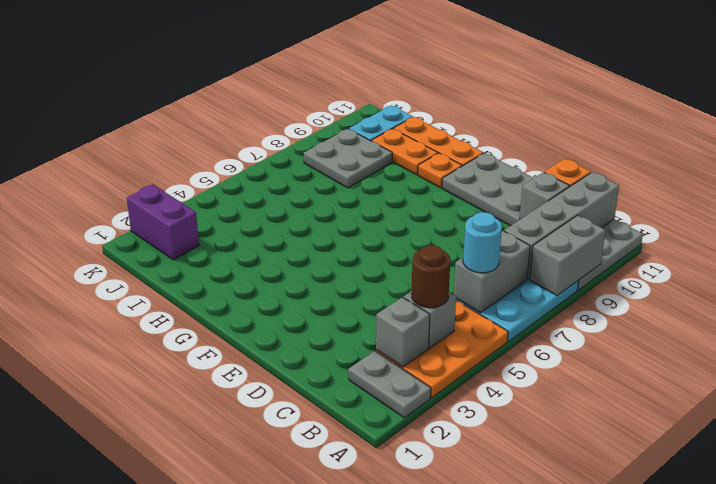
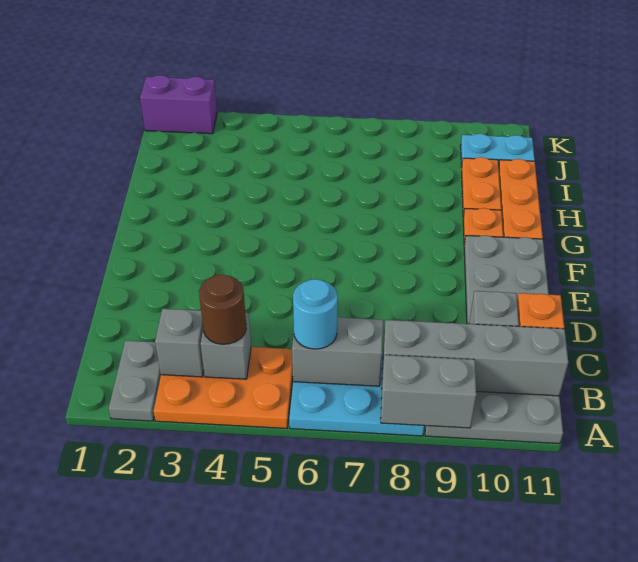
grey 2x2 plate [304,129,392,188] -> none
purple 1x2 brick [127,184,199,260] -> purple 1x2 brick turned to [140,75,217,134]

